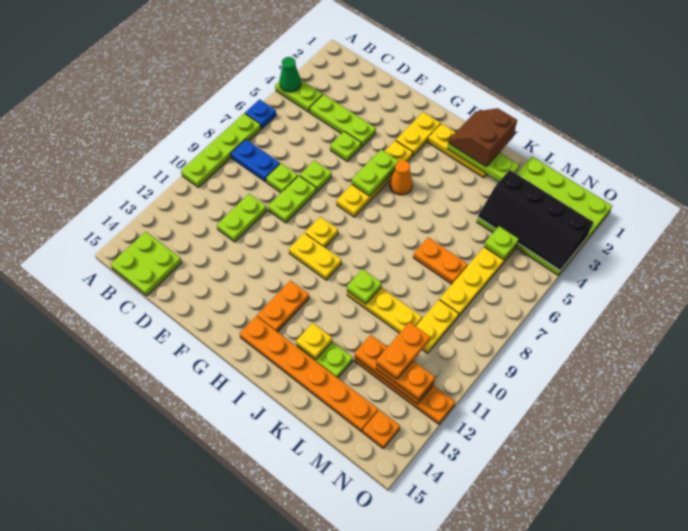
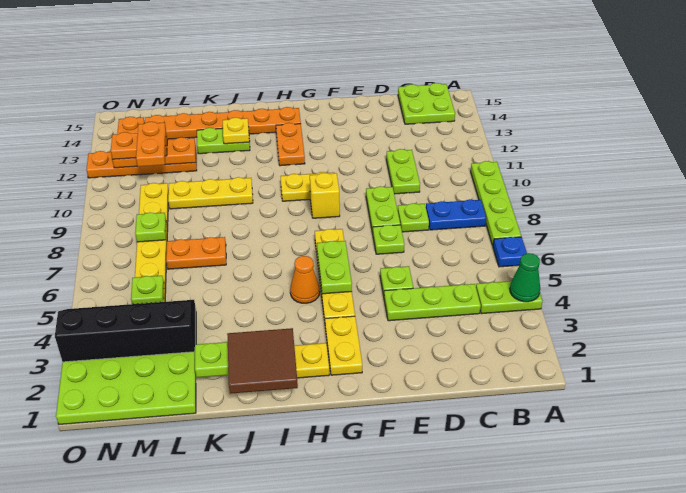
yellow 1x1 plate [305,217,338,247] -> yellow 1x1 brick [310,173,340,218]
brown 2x2 slope [448,108,517,166] -> brown 2x2 tile [227,328,298,394]
lime 1x1 plate [347,269,382,304] -> lime 1x1 plate moved to [135,212,166,242]

